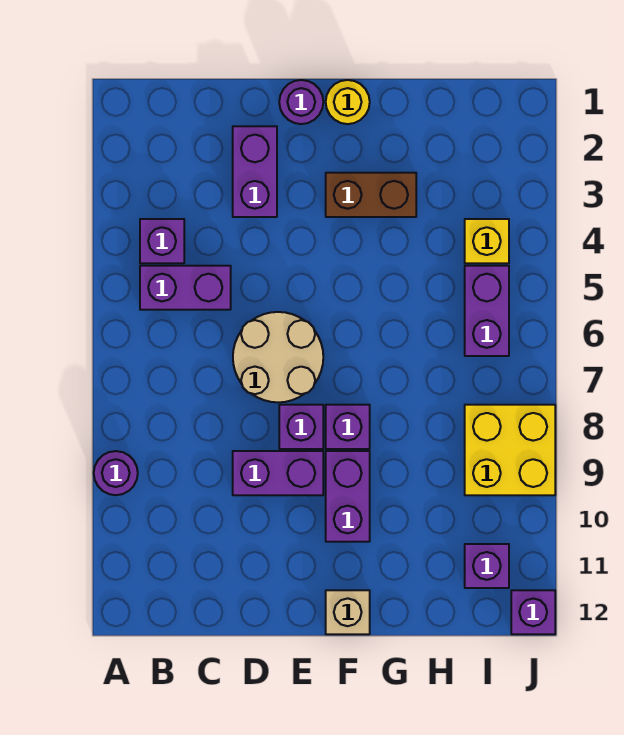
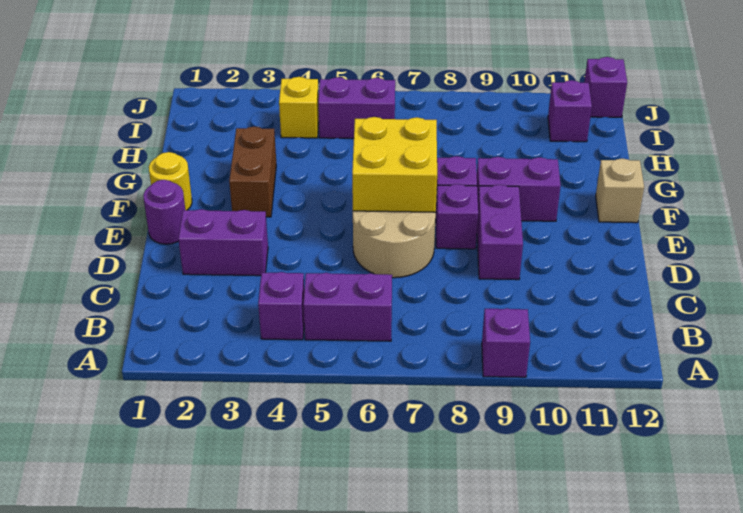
purple 1x1 round brick [94,451,138,495] -> purple 1x1 brick [482,308,530,377]
purple 1x2 brick [140,266,231,310] -> purple 1x2 brick turned to [303,273,392,341]
yellow 2x2 brick [465,405,555,495] -> yellow 2x2 brick moved to [352,117,437,212]

